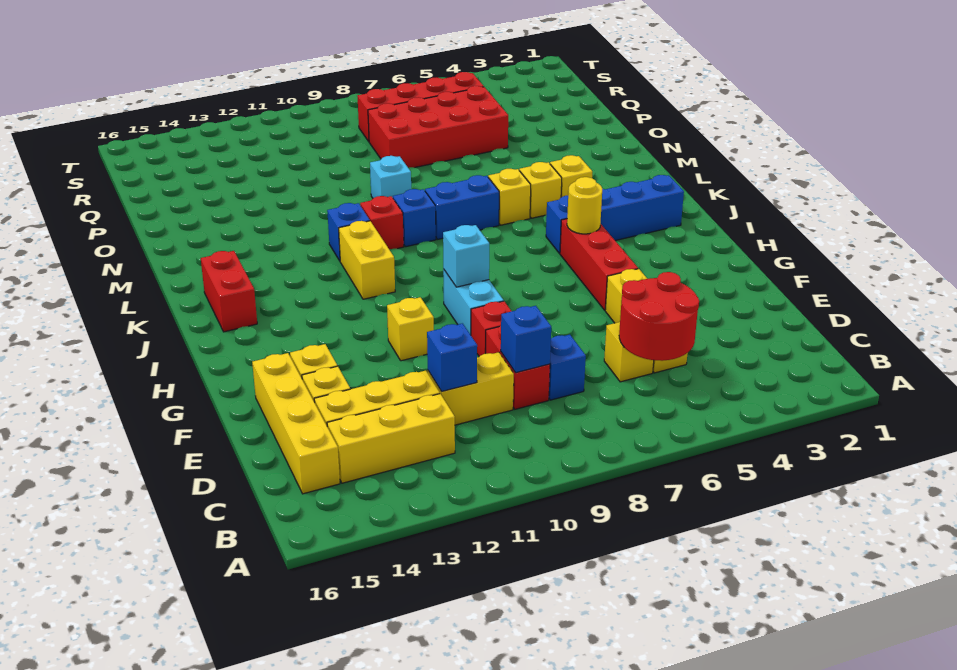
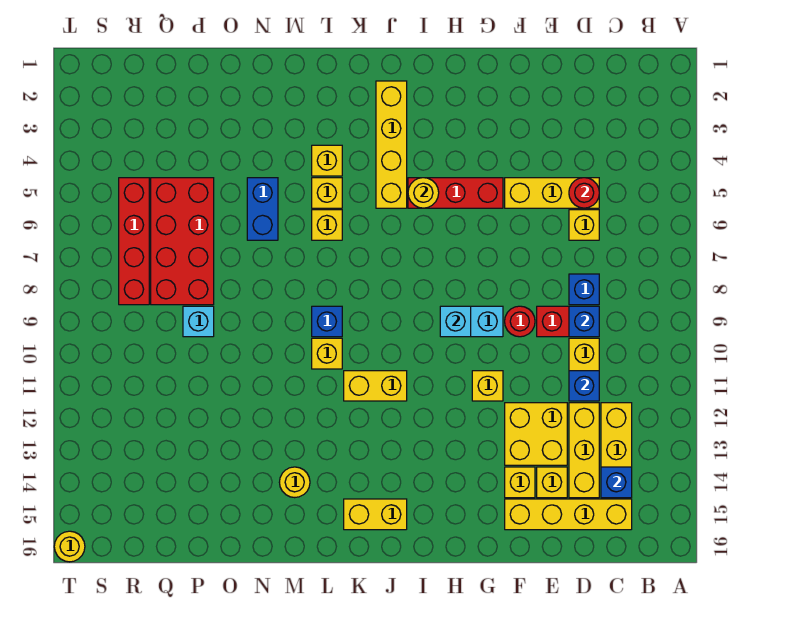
red 2x2 round brick [619,272,699,361] -> red 1x1 round brick [569,178,599,208]
none -> yellow 2x2 brick [505,403,567,465]
red 1x1 brick [471,301,511,356] -> red 1x1 round brick [505,306,535,337]
blue 1x4 brick [546,175,684,254] -> yellow 1x4 brick [376,81,407,208]
red 1x2 brick [201,251,257,332] -> yellow 1x2 brick [344,499,407,530]
blue 1x2 brick [425,175,499,239] -> blue 1x2 brick moved to [247,178,278,240]
red 1x1 brick [360,196,404,249] -> yellow 1x1 brick [312,338,342,369]
blue 1x1 brick [327,203,370,261] -> blue 1x1 brick moved to [601,467,632,498]
none -> yellow 1x1 round brick [279,467,310,498]
cyan 1x1 brick [370,156,411,198] -> cyan 1x1 brick moved to [183,306,214,337]
none -> yellow 1x1 round brick [54,531,85,562]

